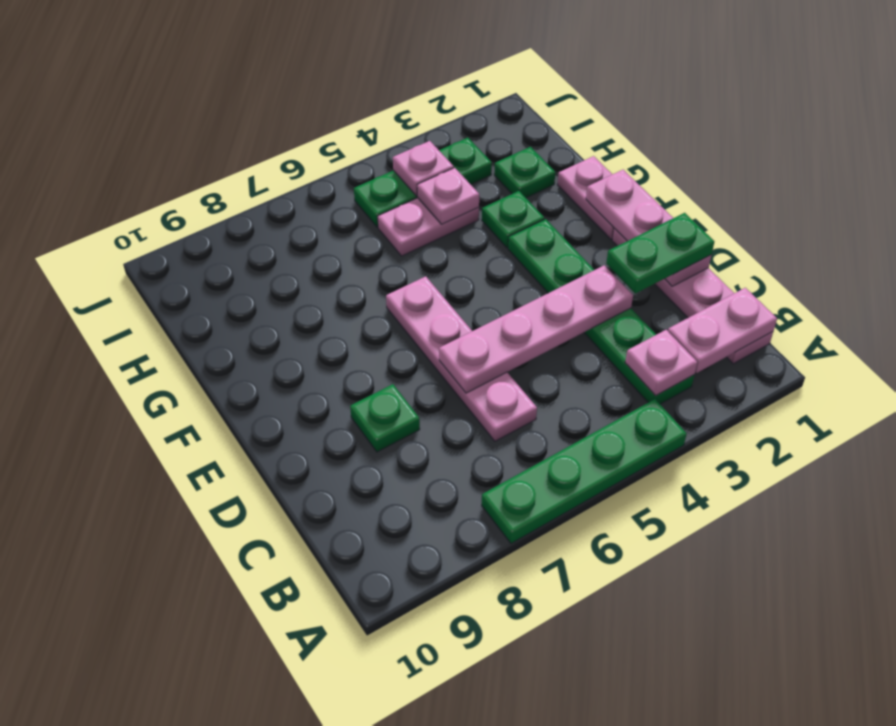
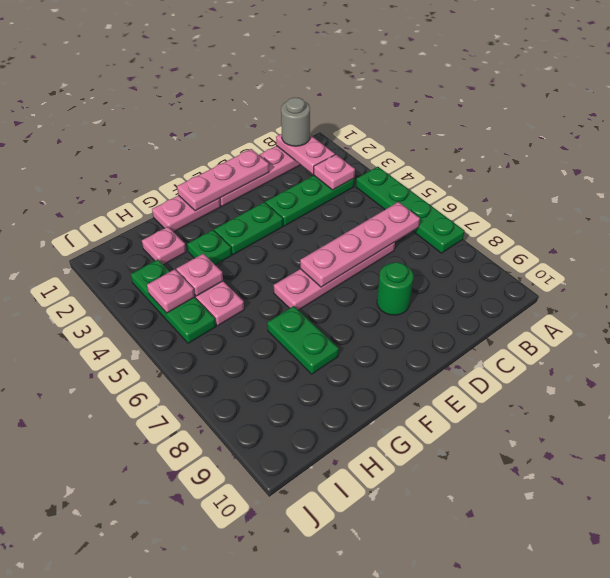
none -> grey 1x1 round brick [281,98,310,146]
green 1x2 plate [606,213,714,293] -> green 1x2 plate moved to [267,306,339,374]
pink 1x4 plate [439,265,633,393] -> pink 1x4 plate turned to [300,202,420,287]
green 1x1 plate [350,384,420,452] -> green 1x1 round brick [377,262,413,315]
green 1x1 plate [494,147,555,198] -> pink 1x1 plate [142,227,186,265]

